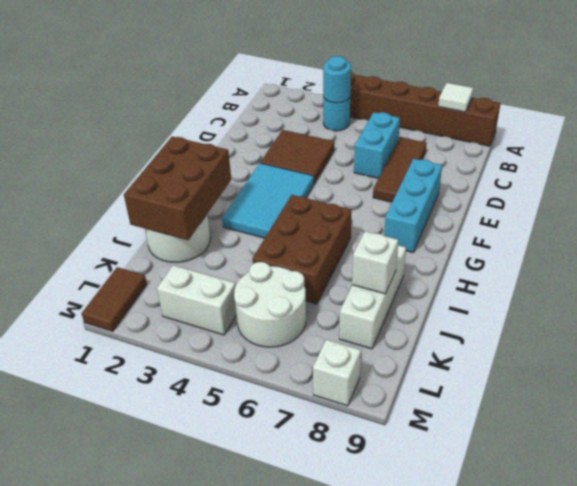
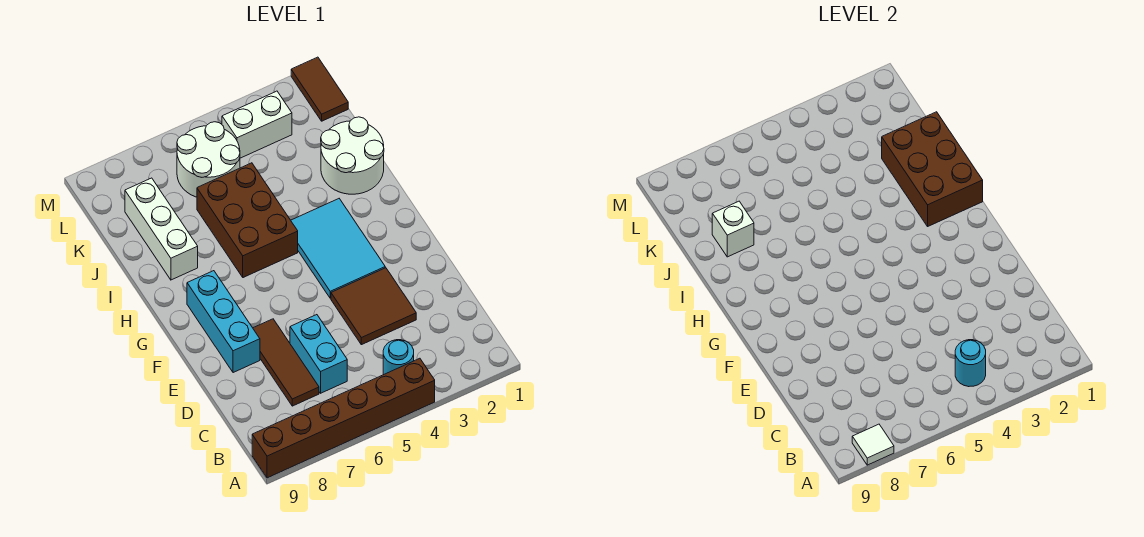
white 1x1 brick [313,340,361,406] -> none

